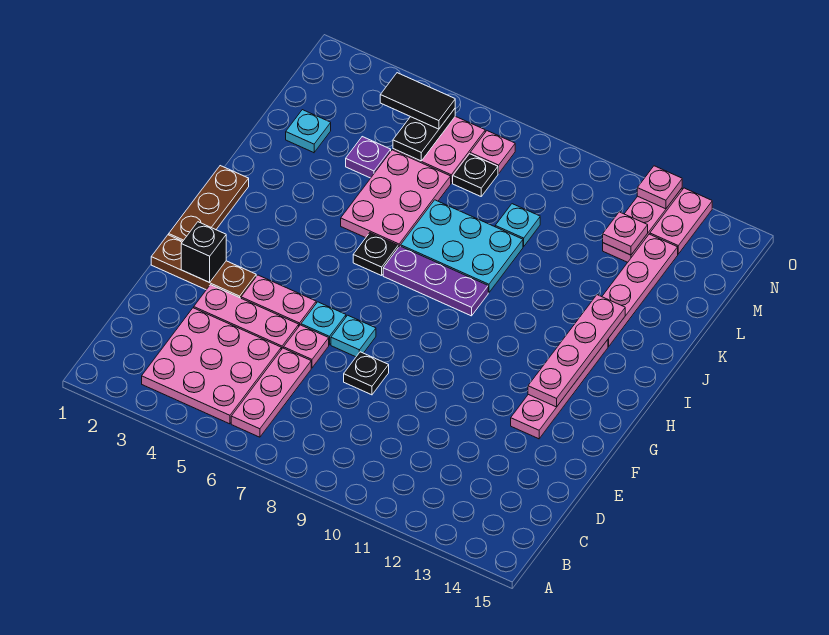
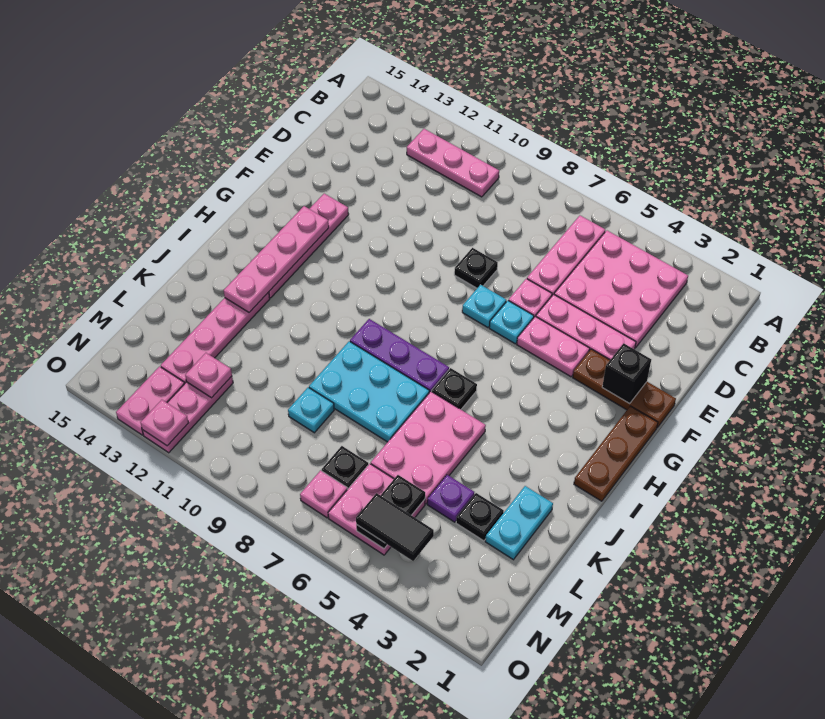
none -> pink 1x3 plate [407,129,499,197]
cyan 1x1 plate [286,110,331,153] -> cyan 1x2 plate [485,486,553,560]
none -> black 1x1 plate [456,493,504,541]

